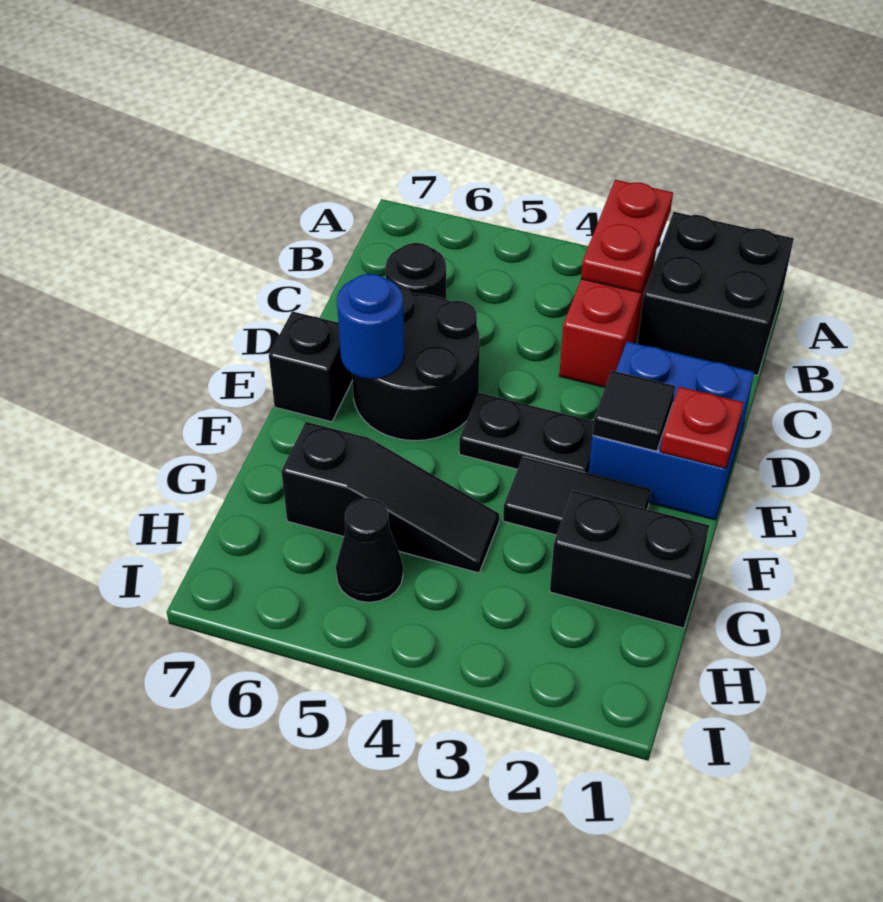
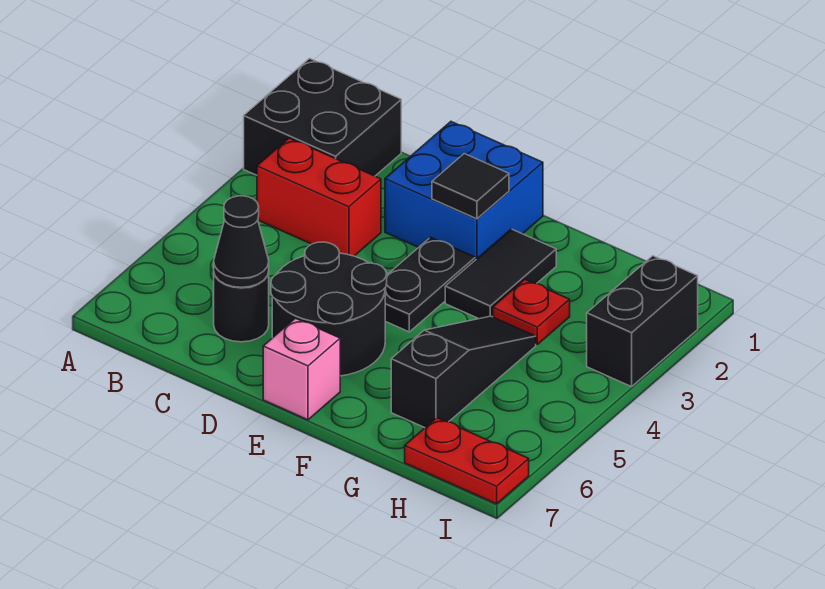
red 1x2 plate [581,180,673,293] -> red 1x2 plate moved to [405,418,529,504]
red 1x1 plate [660,387,744,468] -> red 1x1 plate moved to [493,279,570,344]
blue 1x1 round brick [337,274,404,379] -> none
black 1x1 brick [269,311,353,422] -> pink 1x1 brick [263,318,340,420]
black 1x2 brick [550,490,709,628] -> black 1x2 brick moved to [587,256,698,387]
black 1x1 cone [336,498,403,602] -> black 1x1 cone moved to [214,196,269,287]

